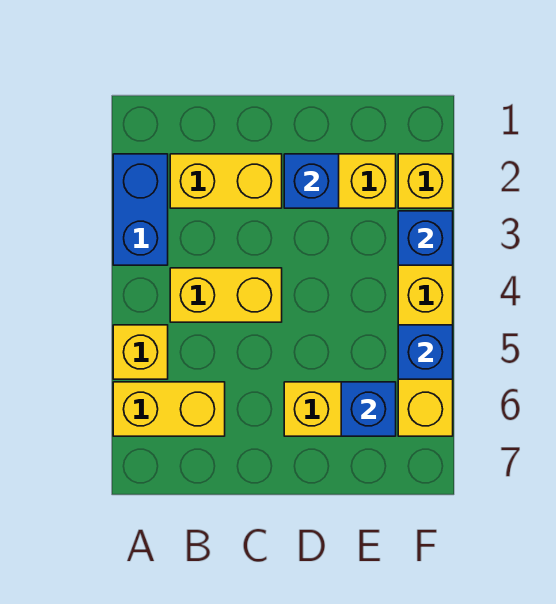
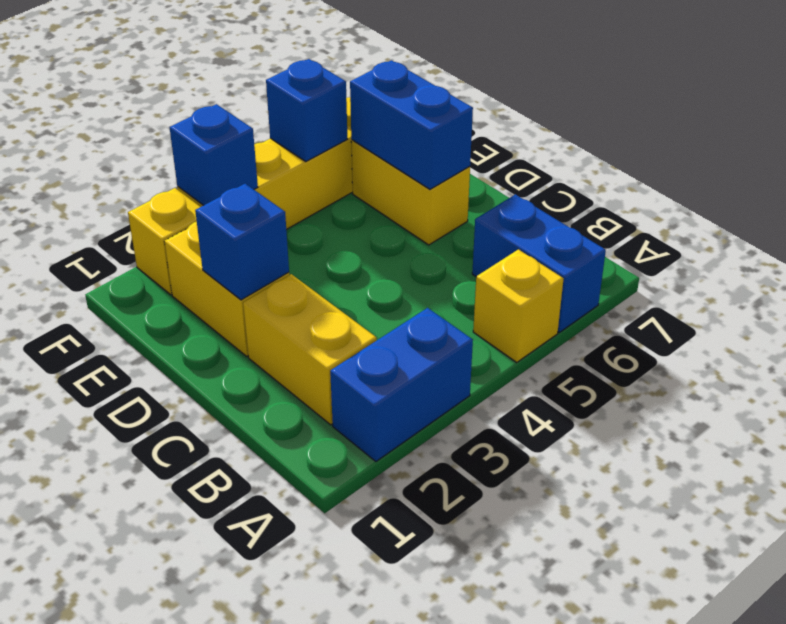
yellow 1x2 brick [113,382,225,436] -> blue 1x2 brick [472,194,606,332]
yellow 1x2 brick [170,268,282,322] -> none
blue 1x1 brick [341,382,396,436] -> blue 1x2 brick [350,60,473,189]

